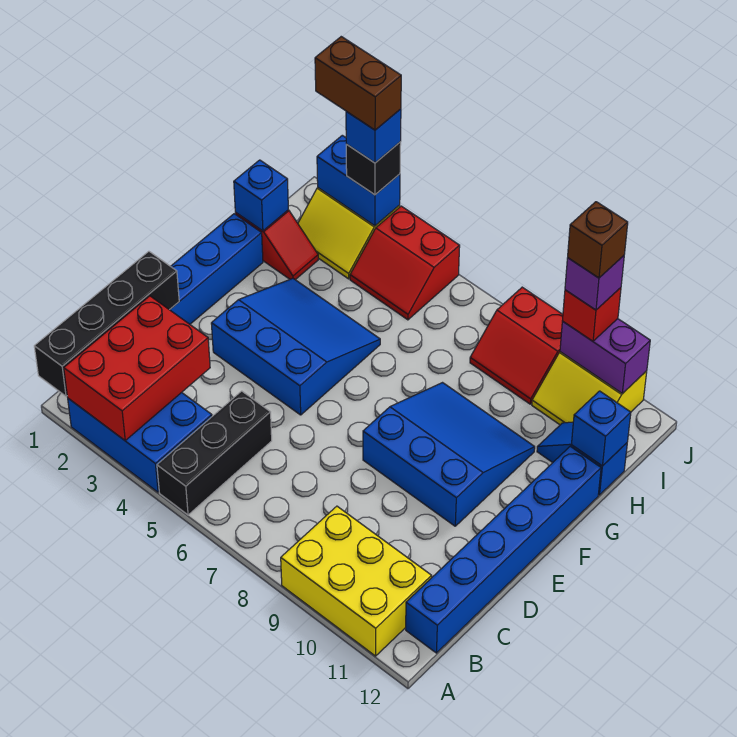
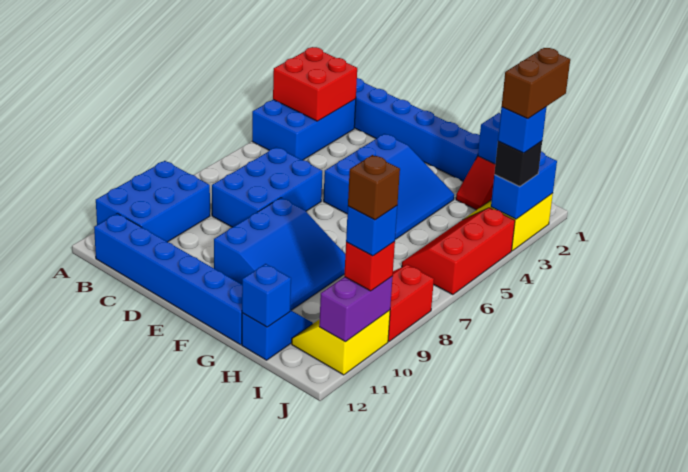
black 1x4 brick [34,251,179,396] -> none
red 2x3 brick [64,296,210,440] -> red 2x2 brick [273,47,357,121]
black 1x3 brick [157,391,272,515] -> none
yellow 2x3 brick [281,506,432,656] -> blue 2x3 brick [96,161,210,242]
none -> blue 2x3 brick [212,147,322,227]
red 2x2 slope [350,206,460,320] -> red 2x3 slope [402,208,515,295]
purple 1x1 brick [565,256,624,310] -> blue 1x1 brick [346,206,397,256]

